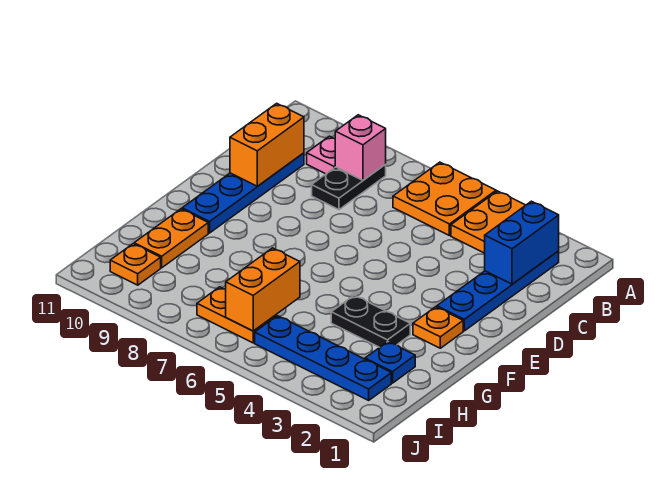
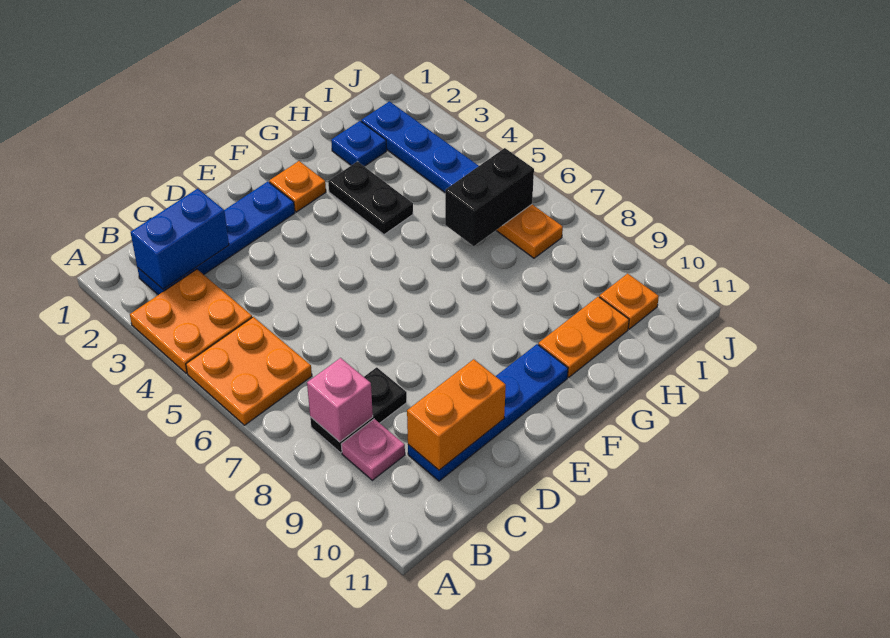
orange 1x2 brick [226,248,300,331] -> black 1x2 brick [445,148,534,246]

